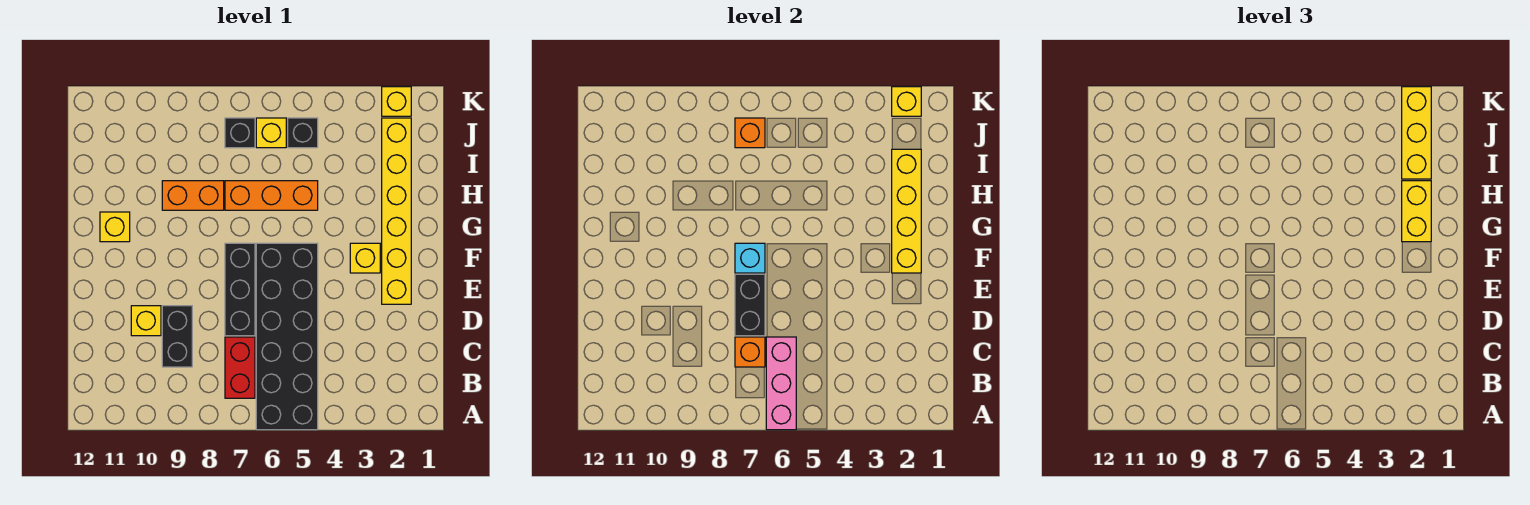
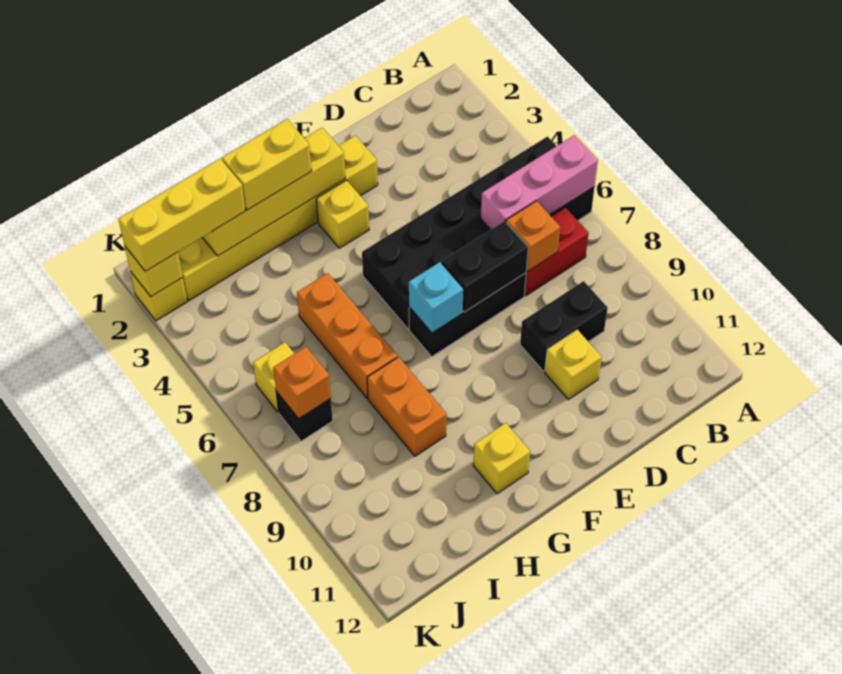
black 1x1 brick [288,118,318,148] -> none

